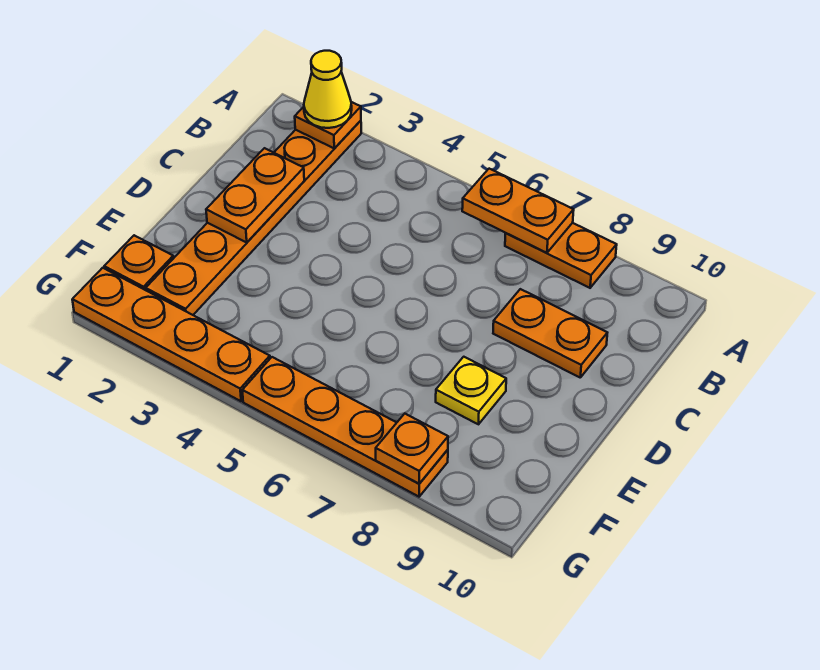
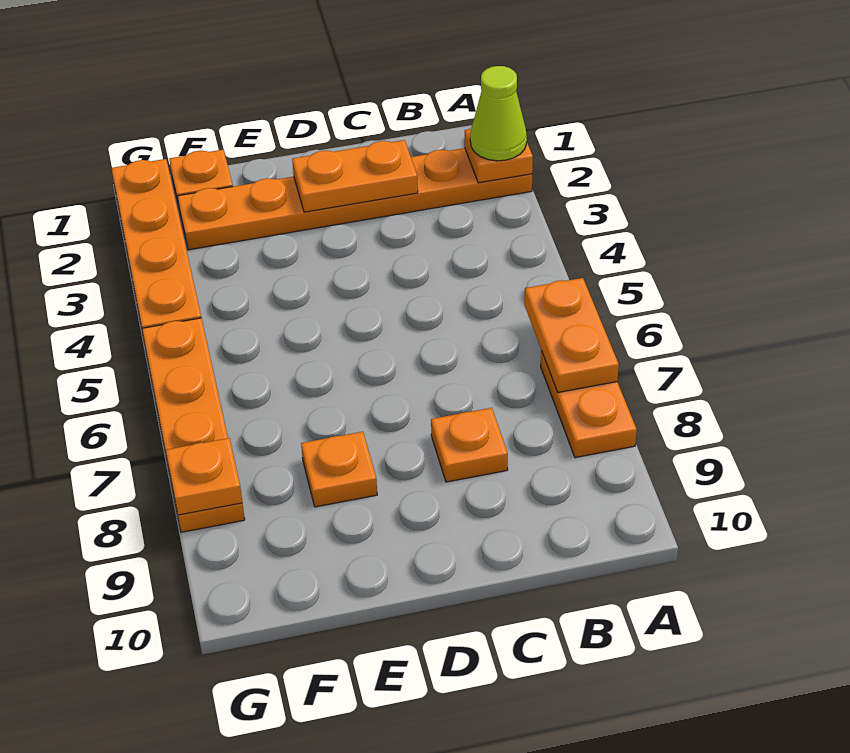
yellow 1x1 cone [304,51,352,128] -> lime 1x1 cone [470,66,527,161]
orange 1x2 plate [493,289,607,377] -> orange 1x1 plate [431,408,508,482]
yellow 1x1 plate [436,357,506,424] -> orange 1x1 plate [301,432,377,507]

